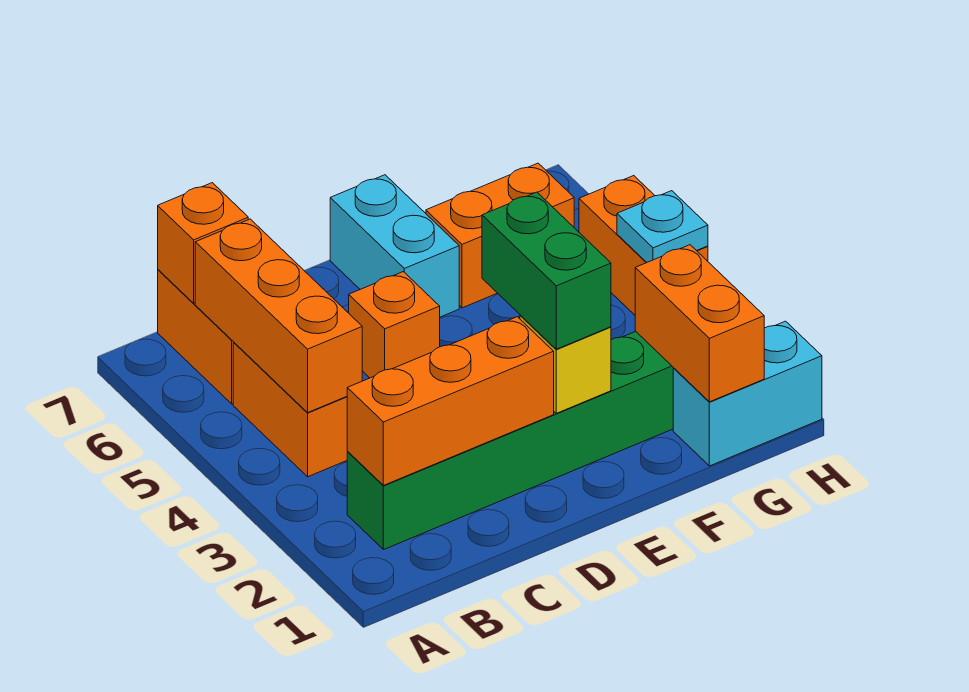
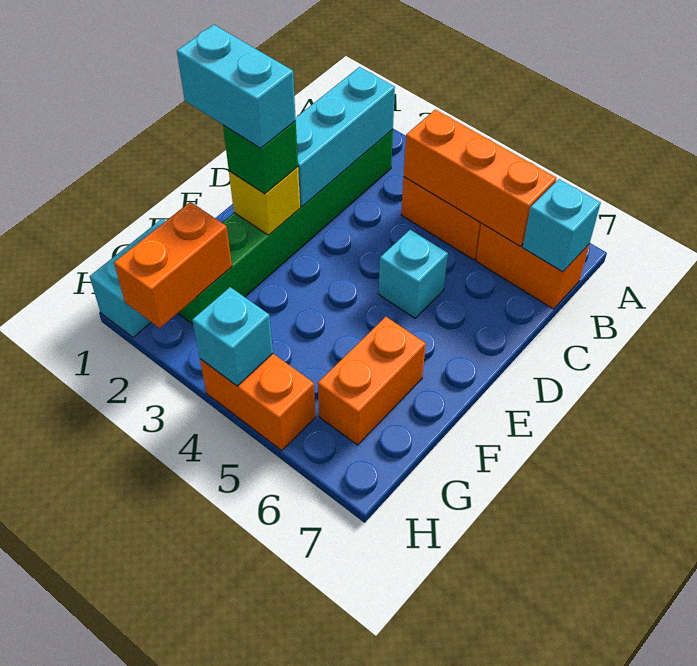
orange 1x3 brick [347,317,554,485] -> cyan 1x3 brick [296,67,395,207]
orange 1x1 brick [158,183,248,303] -> cyan 1x1 brick [523,179,601,272]
orange 1x1 brick [349,272,440,378] -> cyan 1x1 brick [379,230,448,318]
green 1x2 brick [482,192,611,349] -> green 1x1 brick [223,121,298,194]
cyan 1x2 brick [330,175,459,317] -> cyan 1x2 brick moved to [177,25,296,148]
orange 1x2 brick [635,245,764,402] -> orange 1x2 brick turned to [114,202,232,328]
cyan 1x1 plate [617,191,708,262] -> cyan 1x1 brick [192,287,273,386]

